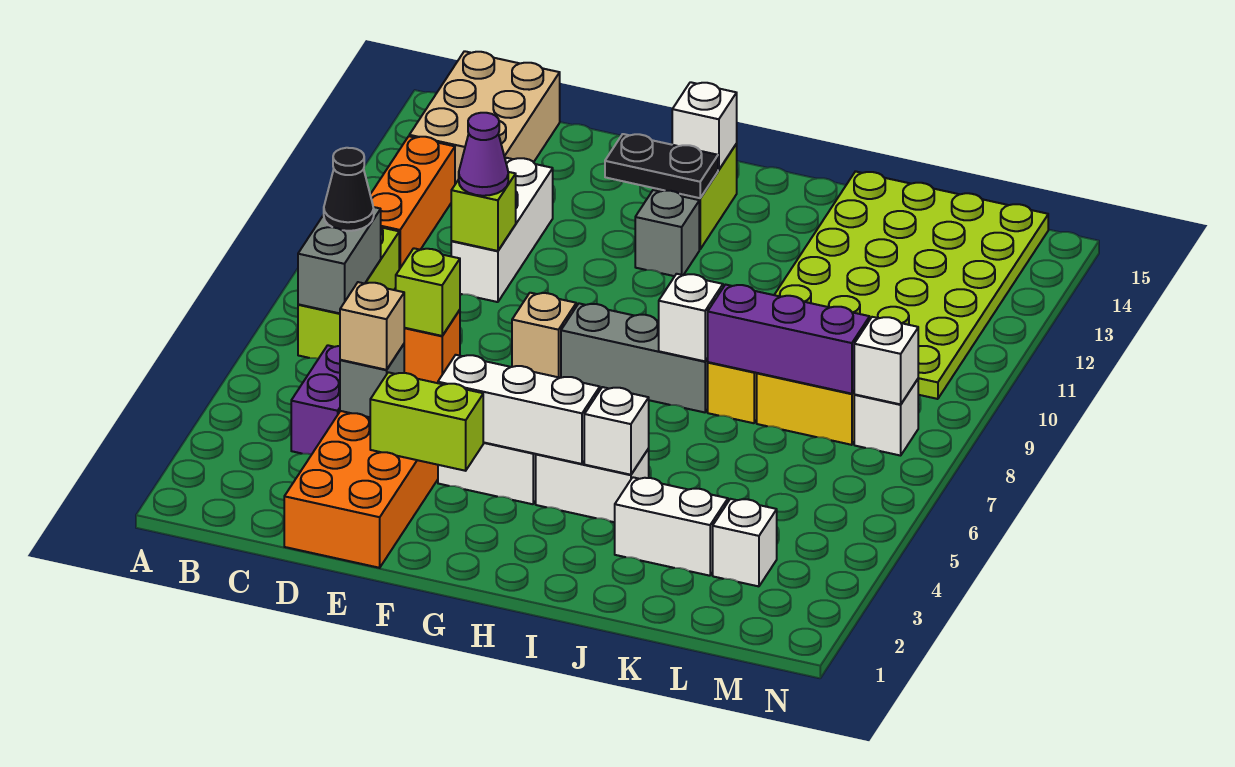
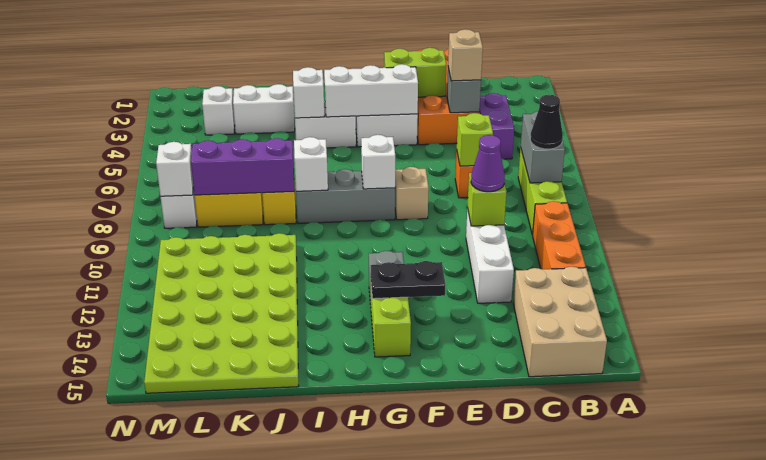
white 1x1 brick [672,82,737,170] -> white 1x1 brick moved to [361,135,395,189]

